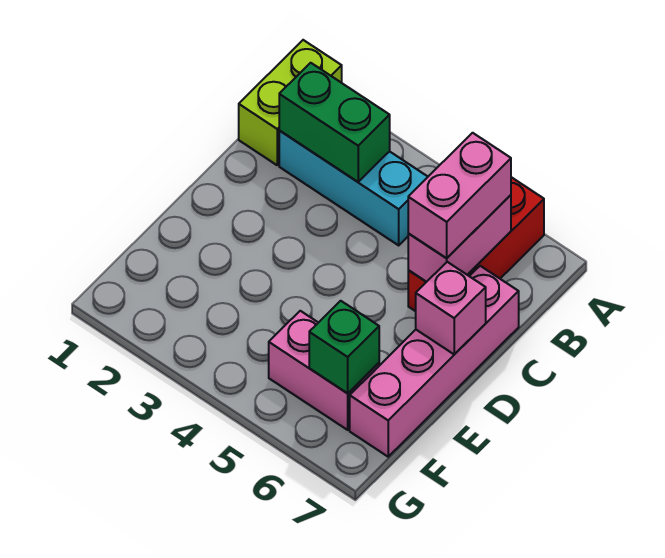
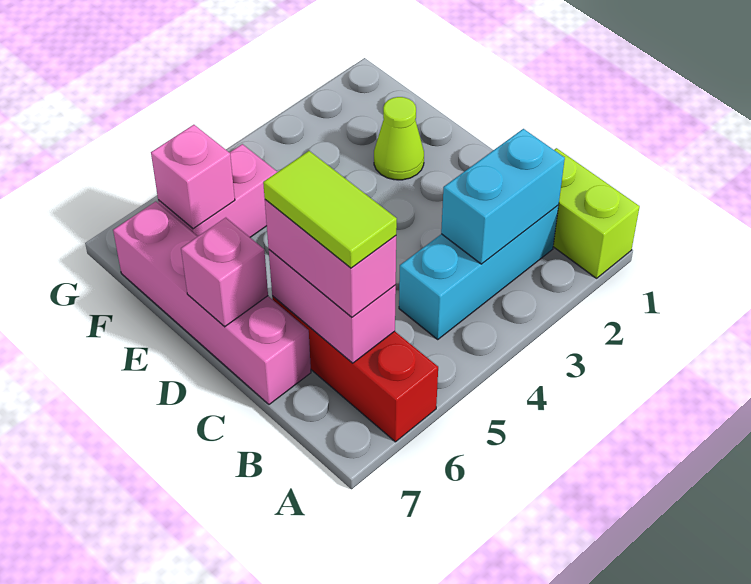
green 1x2 brick [279,63,390,182] -> cyan 1x2 brick [441,129,565,264]
none -> lime 1x2 tile [263,151,397,268]
none -> lime 1x1 cone [374,97,424,180]
green 1x1 brick [309,301,379,393] -> pink 1x1 brick [151,125,235,229]

